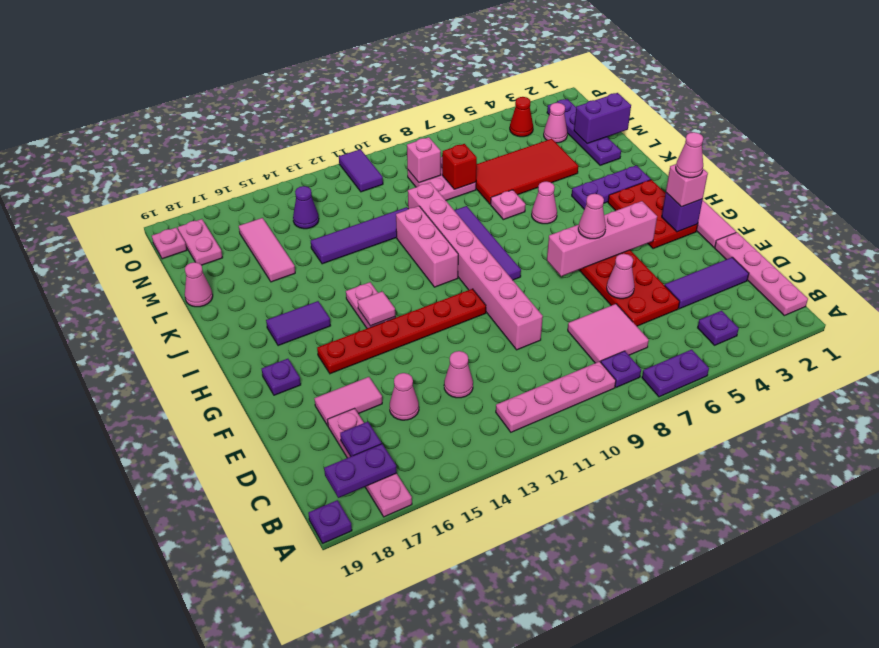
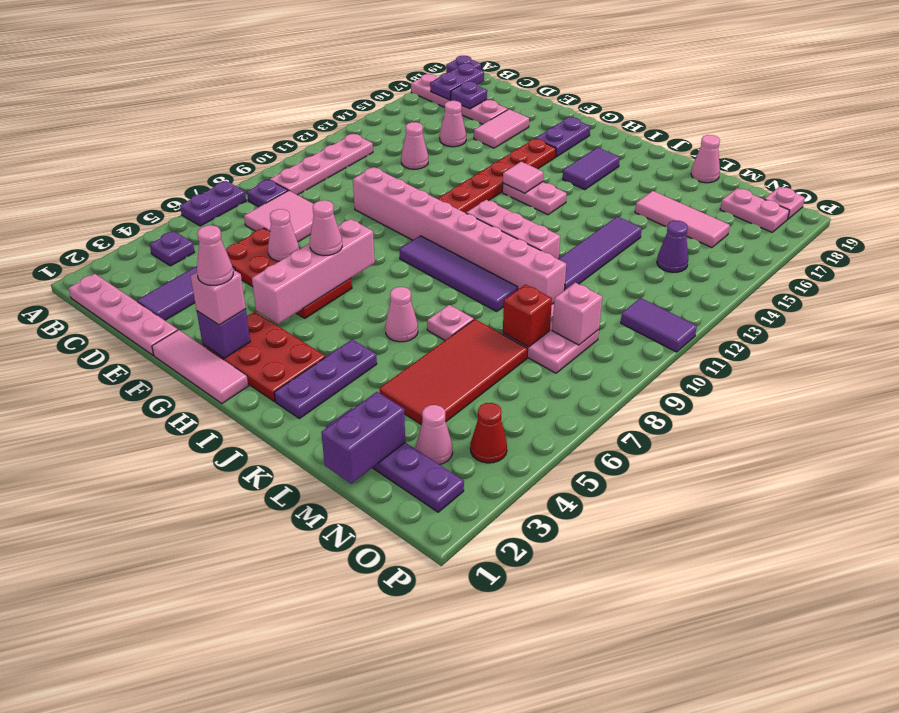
purple 1x1 plate [262,359,301,395] -> purple 1x2 plate [535,117,590,157]

